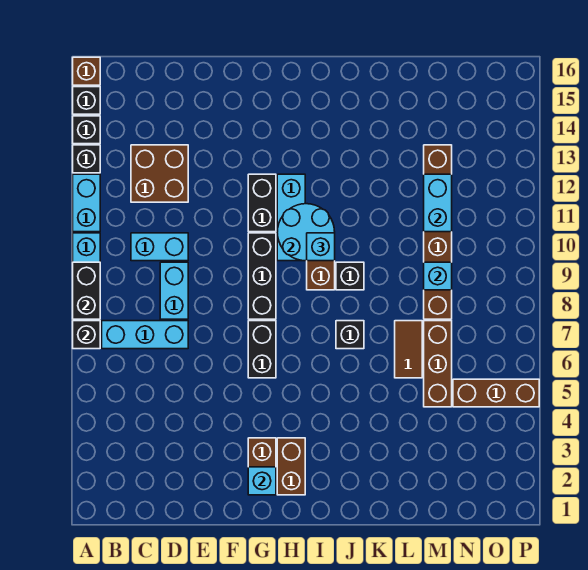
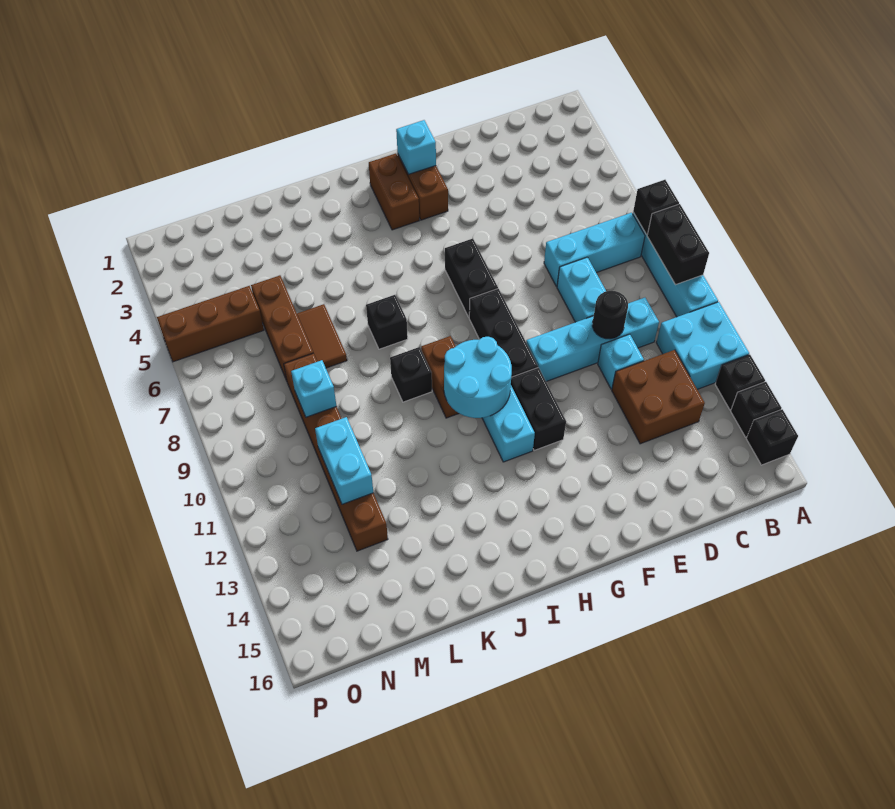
cyan 1x2 brick [73,174,100,232] -> cyan 2x2 brick [656,302,749,389]
brown 1x1 brick [73,57,100,85] -> none
cyan 1x2 brick [131,233,188,261] -> cyan 1x4 brick [526,298,659,382]
none -> black 1x1 round brick [592,291,628,339]
cyan 1x1 brick [307,233,335,261] -> cyan 1x1 brick moved to [598,334,644,389]

